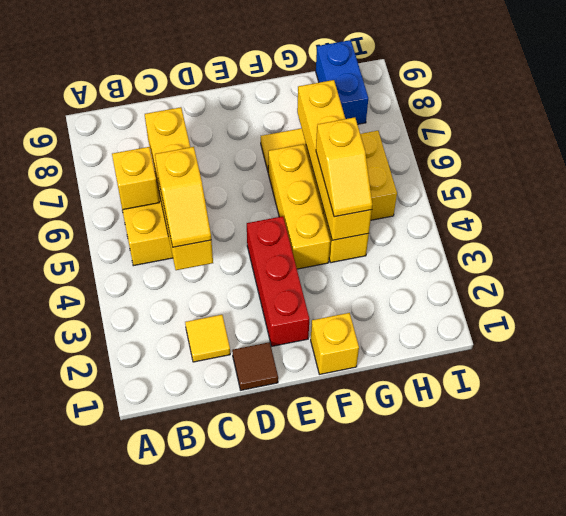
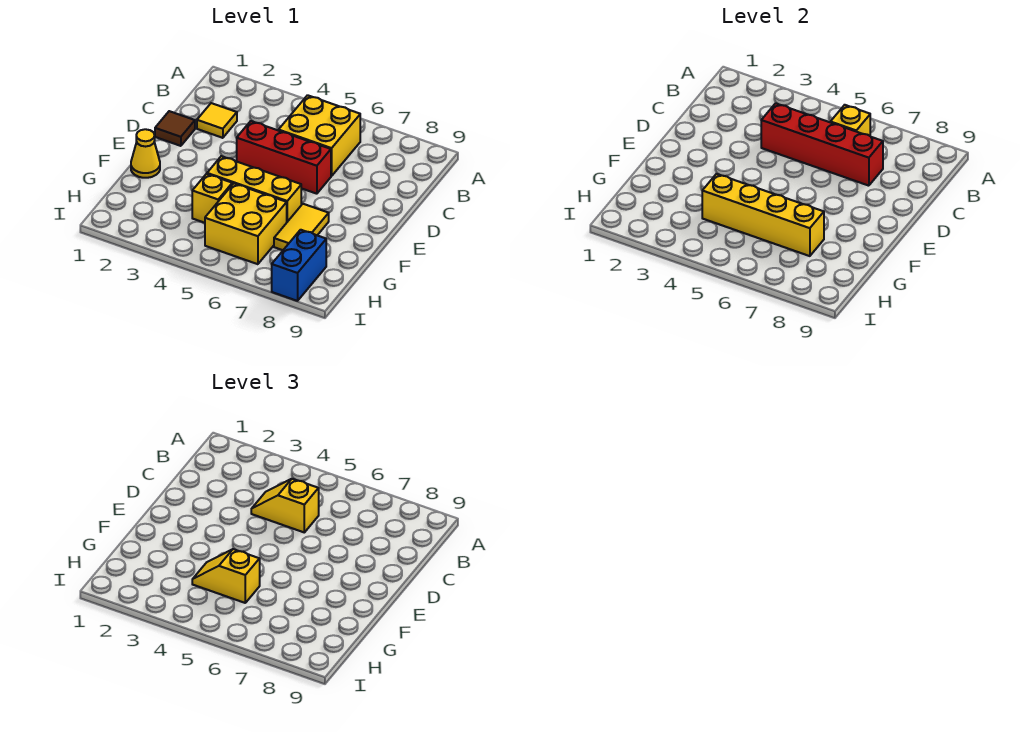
yellow 1x4 brick [145,107,213,270] -> red 1x4 brick [761,103,883,186]
red 1x3 brick [247,216,309,346] -> red 1x3 brick moved to [237,121,331,194]
yellow 1x1 brick [311,313,359,374] -> yellow 1x1 cone [131,129,160,178]
blue 1x2 brick [316,40,368,124] -> blue 1x2 brick turned to [272,230,326,301]

